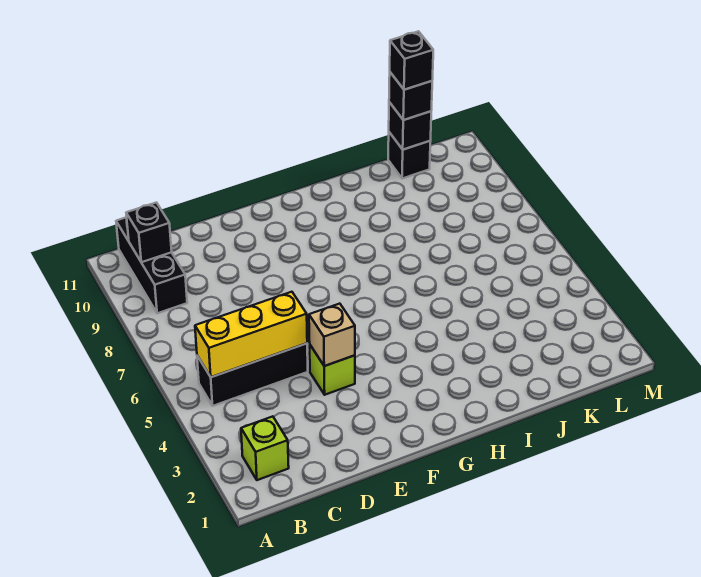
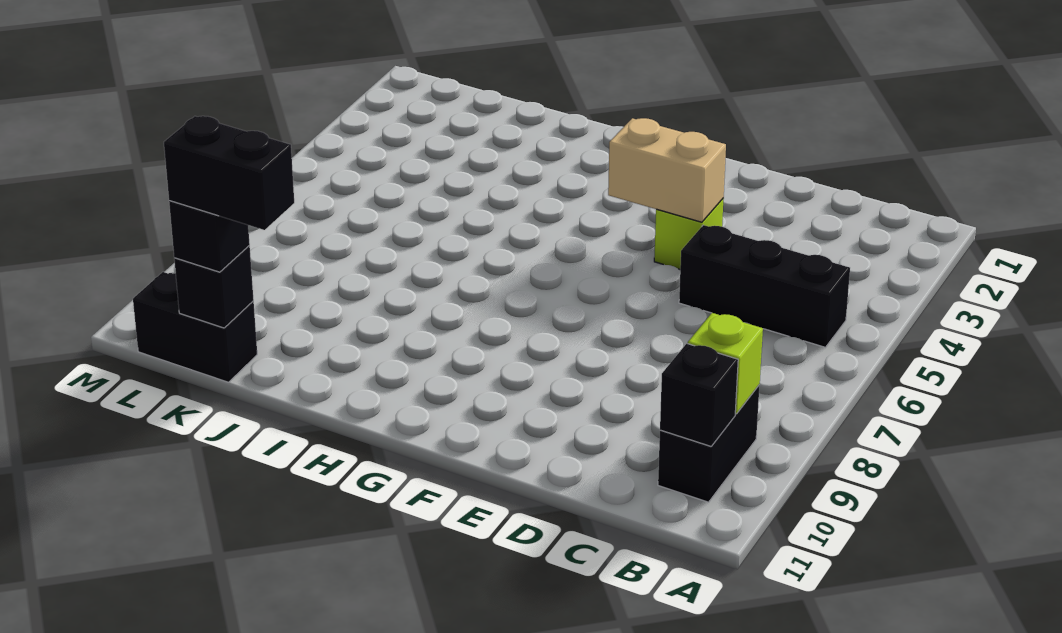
lime 1x1 brick [241,416,289,480] -> lime 1x1 brick moved to [688,313,763,414]
yellow 1x3 brick [195,292,307,377] -> none
black 1x3 brick [116,217,187,313] -> black 1x2 brick [658,385,760,502]
tan 1x1 brick [309,304,355,366] -> tan 1x2 brick [608,118,726,222]
black 1x1 brick [388,132,430,179] -> black 1x2 brick [133,272,257,382]
black 1x1 brick [390,31,433,90] -> black 1x2 brick [164,116,294,230]

